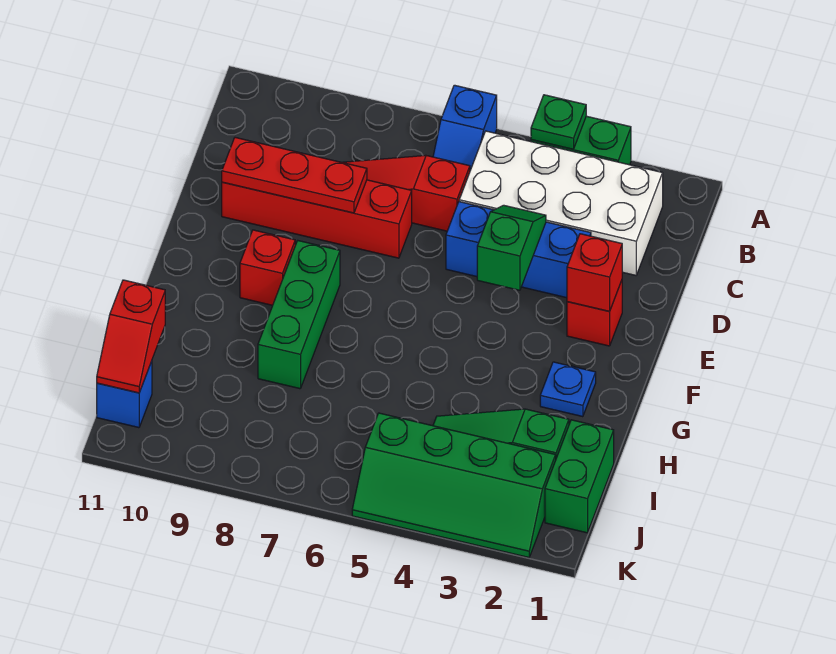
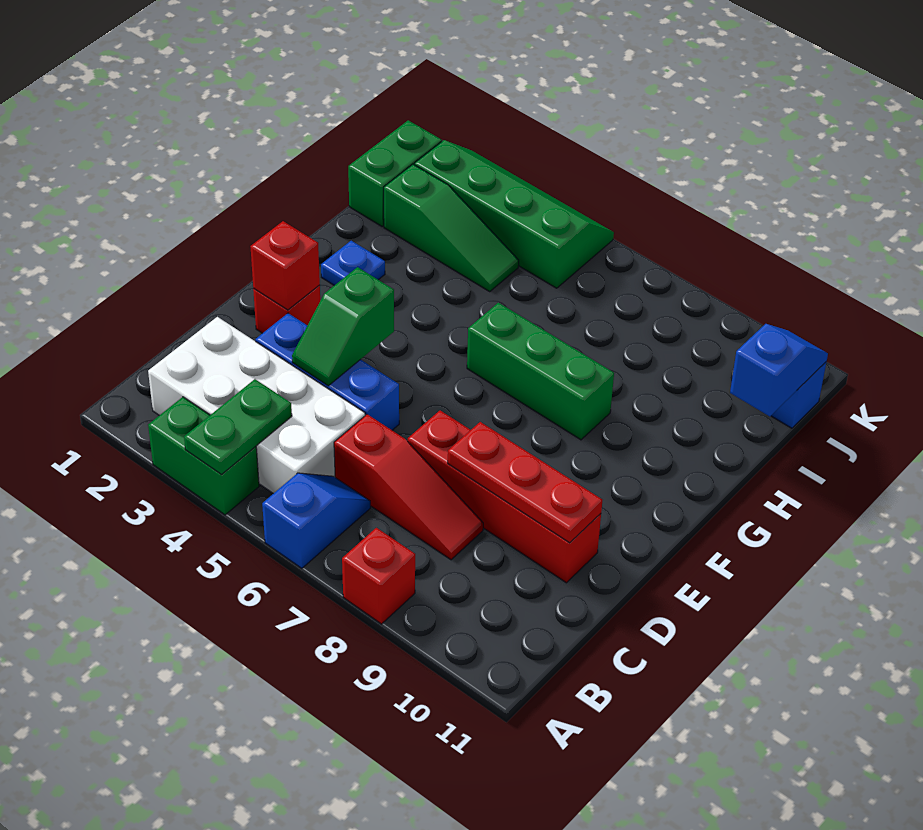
green 1x1 plate [531,95,586,149] -> green 1x2 plate [184,379,292,475]
green 1x3 brick [258,241,340,389] -> green 1x3 brick turned to [467,303,614,440]
red 1x1 brick [240,230,295,305] -> red 1x1 brick moved to [342,528,415,624]
red 1x2 slope [97,280,165,393] -> blue 1x2 slope [730,324,828,416]

